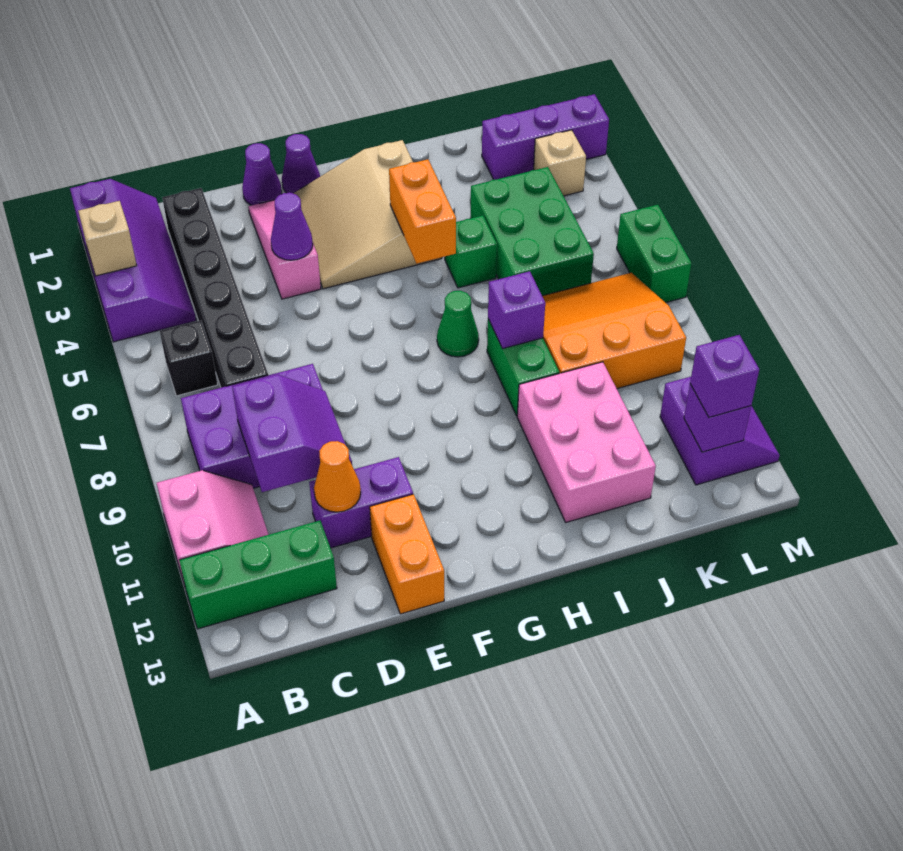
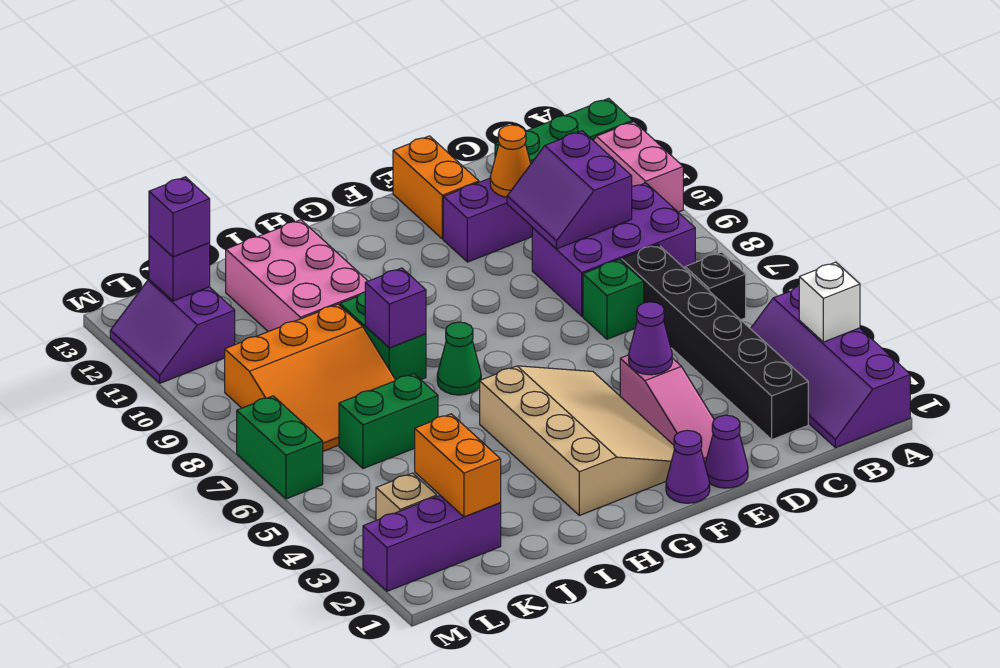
tan 1x1 brick [78,201,137,276] -> white 1x1 brick [799,262,860,342]
tan 3x3 slope [293,140,442,289] -> tan 3x4 slope [480,366,675,515]
orange 1x2 brick [389,159,456,263] -> orange 1x2 brick moved to [415,414,501,517]
green 1x1 brick [445,215,497,288] -> green 1x1 brick moved to [583,259,644,339]
green 2x3 brick [470,167,594,296] -> green 1x2 brick [339,374,438,468]

